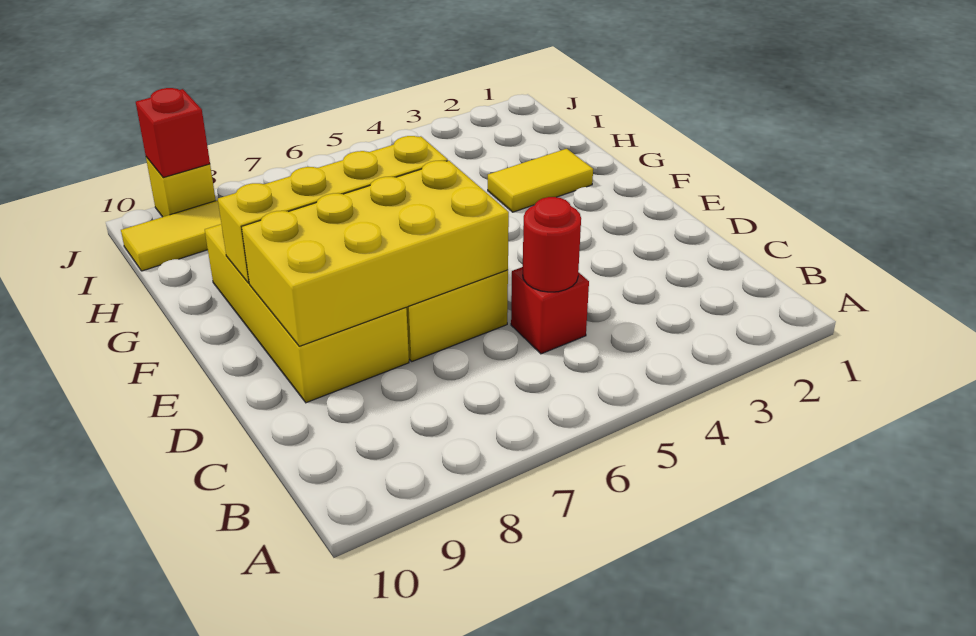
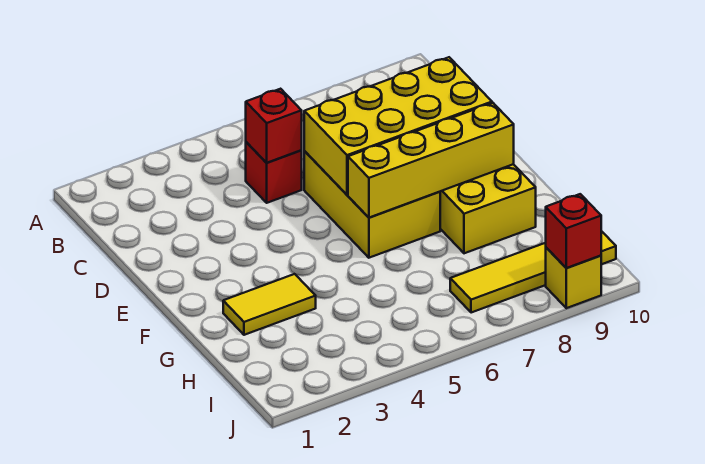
red 1x1 round brick [523,197,581,292] -> red 1x1 brick [246,89,302,163]

